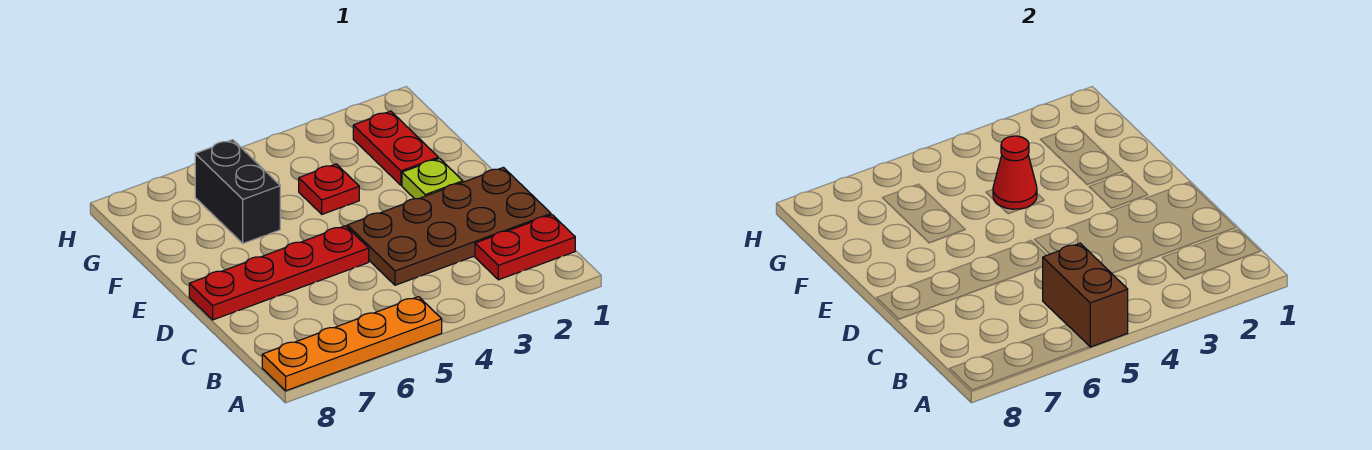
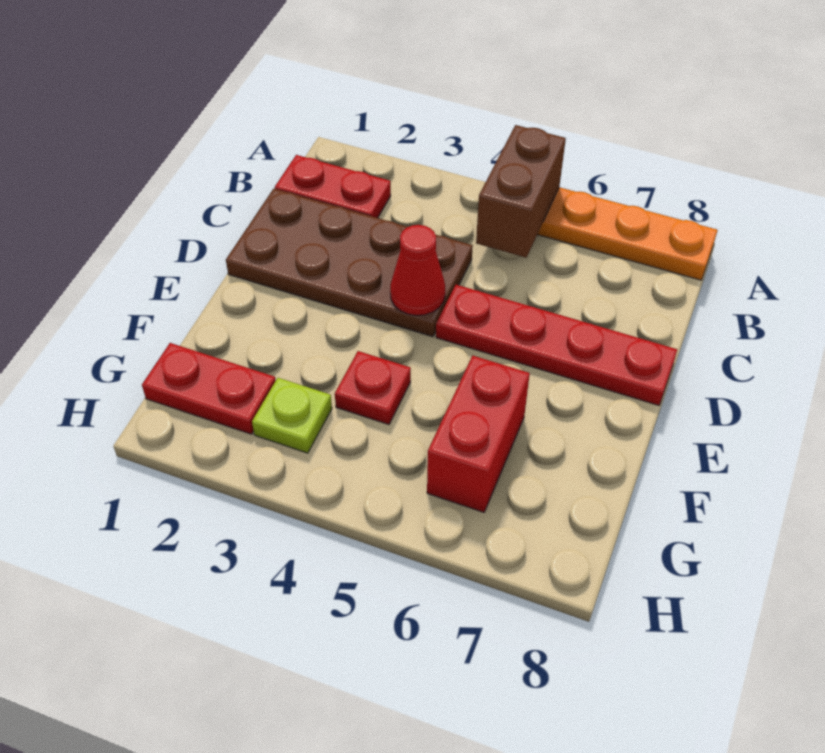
lime 1x1 plate [402,158,463,199] -> lime 1x1 plate moved to [252,378,332,453]
red 1x2 plate [353,111,438,185] -> red 1x2 plate turned to [142,343,276,434]
red 1x1 cone [993,136,1037,209] -> red 1x1 cone moved to [390,225,445,315]
black 1x2 brick [195,140,280,244] -> red 1x2 brick [427,356,530,512]

